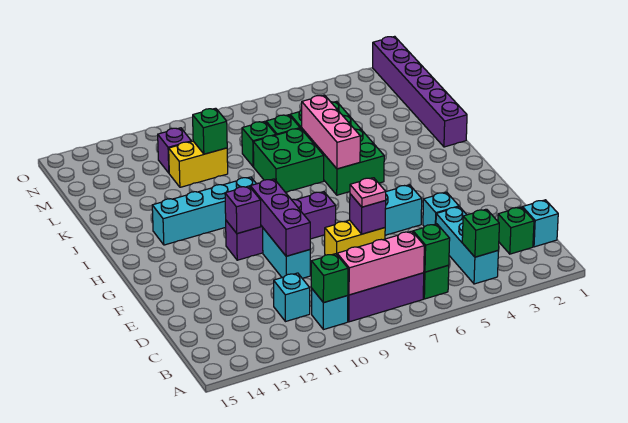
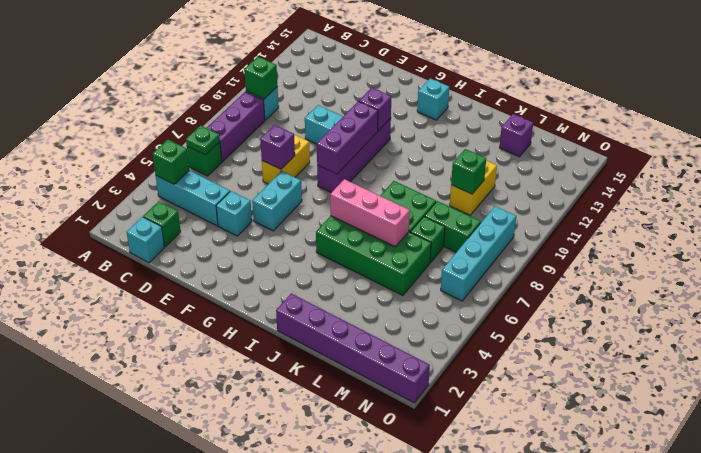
green 1x1 brick [413,224,450,272] -> green 1x1 plate [186,125,220,155]
pink 1x3 brick [337,231,424,295] -> none
cyan 1x1 brick [274,273,310,322] -> cyan 1x1 brick moved to [417,78,449,120]
pink 1x1 plate [350,178,386,207] -> none
purple 1x3 brick [250,179,310,256] -> purple 1x3 brick turned to [317,101,378,174]
cyan 1x4 brick [152,177,256,245] -> cyan 1x4 brick moved to [441,206,516,301]
green 1x1 brick [242,121,276,167] -> green 1x2 brick [424,201,481,252]
purple 1x1 brick [158,128,191,173] -> purple 1x1 brick moved to [499,114,533,157]

